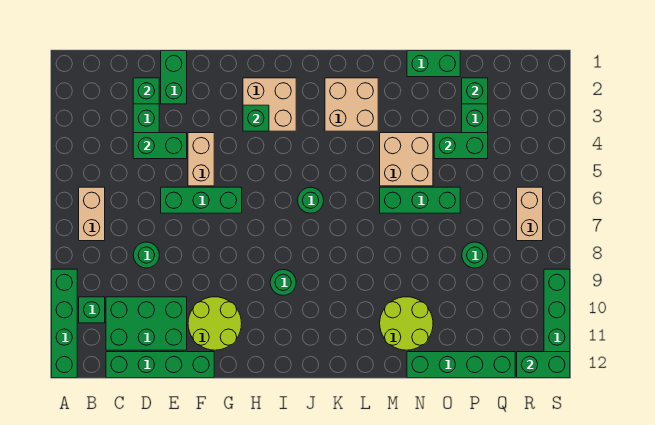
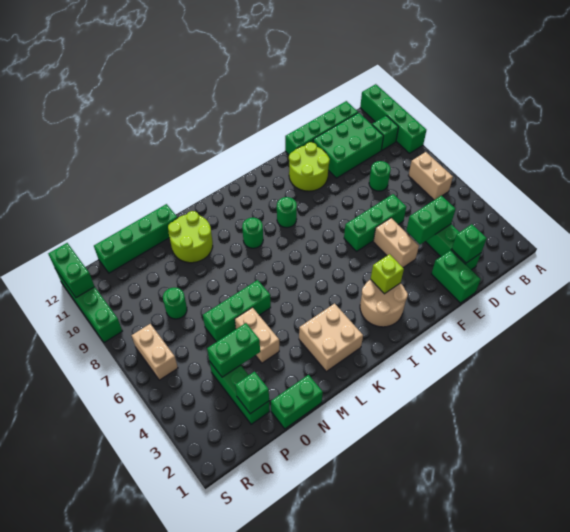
tan 2x2 brick [243,78,296,131] -> tan 2x2 round brick [360,279,408,327]
green 1x1 brick [243,105,269,131] -> lime 1x1 brick [371,254,404,294]
green 1x1 round brick [298,187,324,213] -> green 1x1 round brick moved to [242,218,263,248]
tan 2x2 brick [380,133,433,186] -> tan 1x2 brick [235,308,279,363]
green 1x2 brick [517,352,570,378] -> green 1x2 brick turned to [48,243,95,298]

